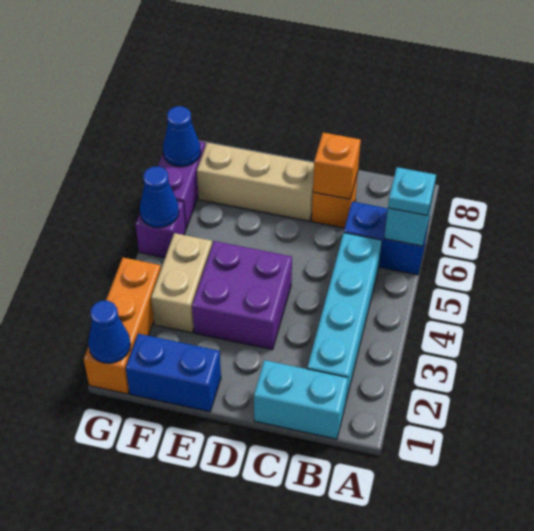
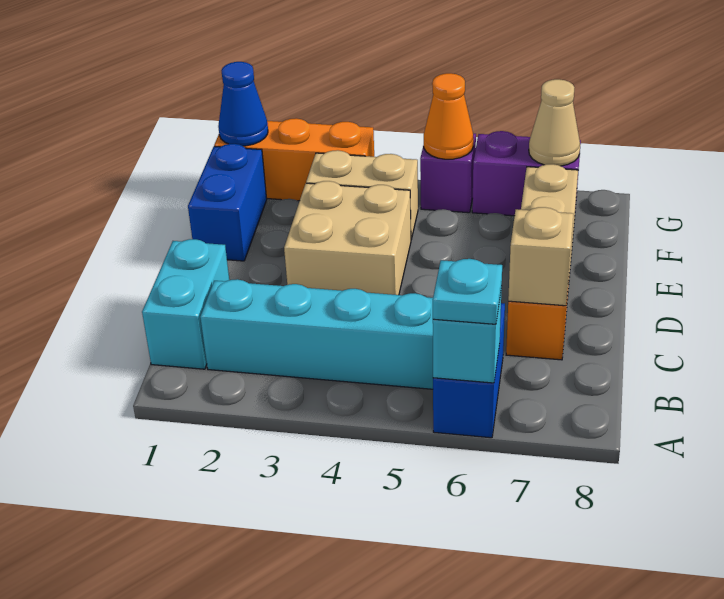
orange 1x1 brick [313,133,361,199] -> tan 1x1 brick [508,207,573,306]
purple 2x2 brick [192,241,292,350] -> tan 2x2 brick [284,181,411,295]
blue 1x1 cone [140,166,179,228] -> orange 1x1 cone [424,73,474,159]
blue 1x1 cone [163,106,201,167] -> tan 1x1 cone [529,79,580,166]

